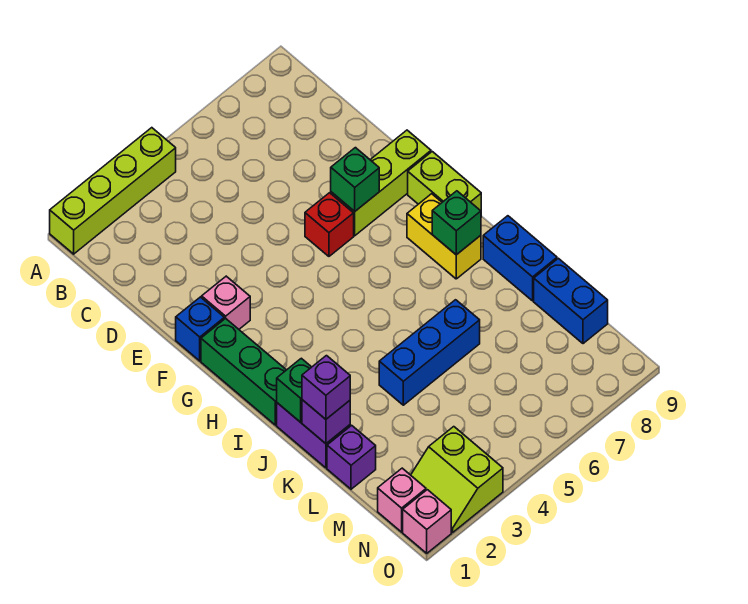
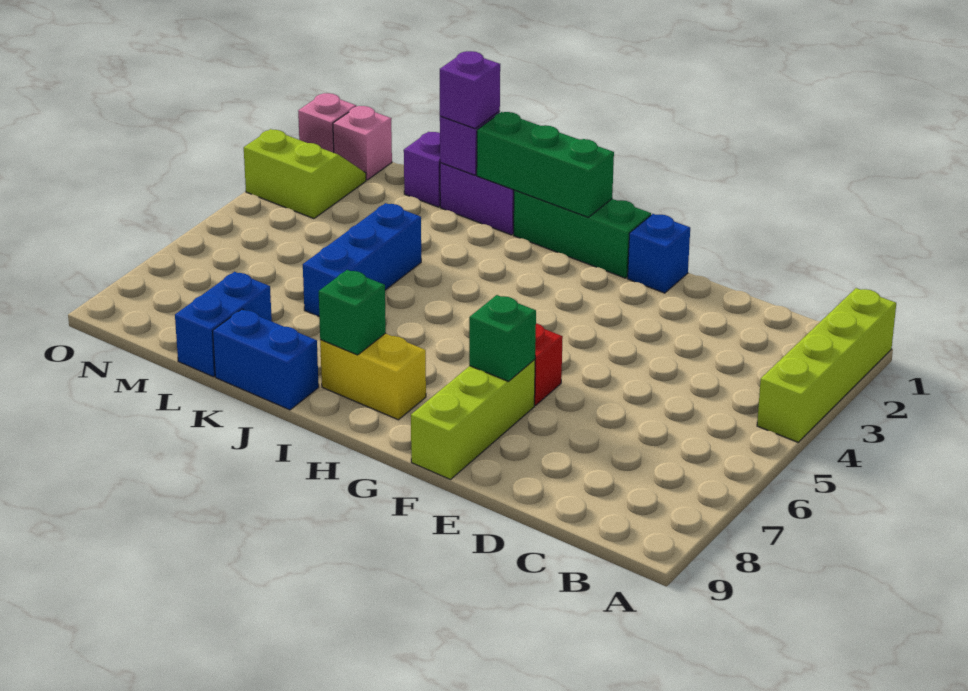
pink 1x1 brick [202,276,250,329] -> none
lime 1x2 brick [408,152,481,211] -> none
green 1x1 brick [277,358,311,422] -> green 1x3 brick [477,112,614,217]
blue 1x2 brick [534,258,608,344] -> blue 1x2 brick turned to [175,272,272,377]

